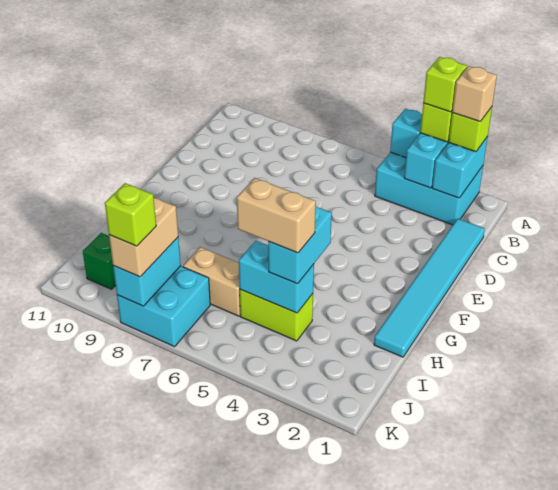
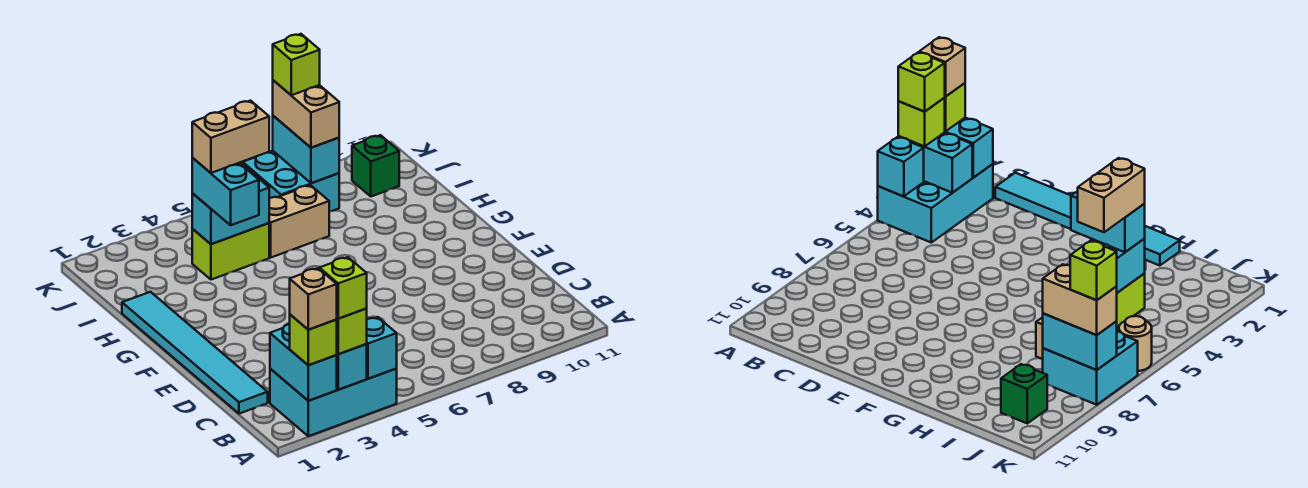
none -> tan 1x1 round brick [1118,316,1152,371]

